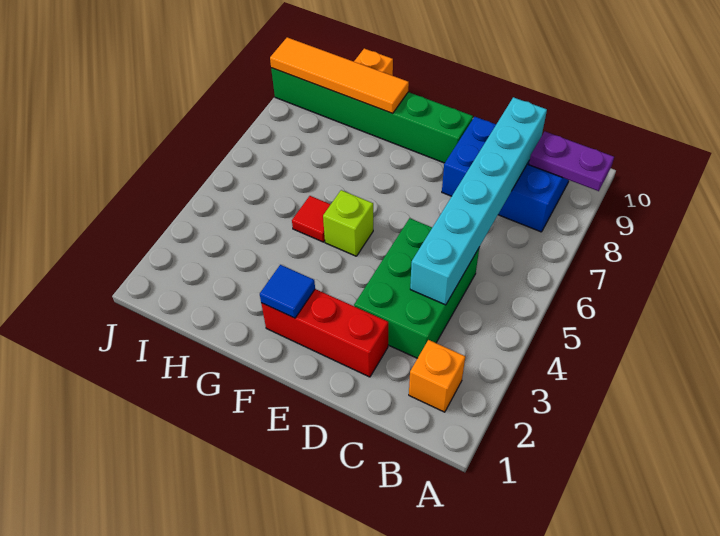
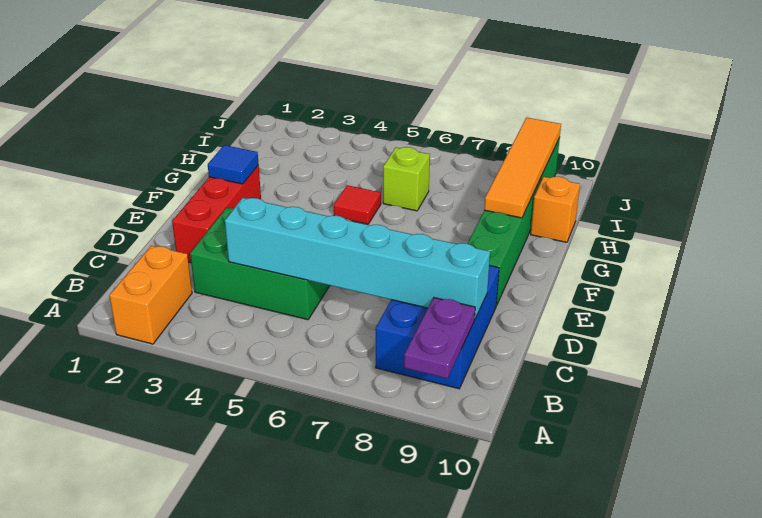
orange 1x1 brick [409,340,465,412] -> orange 1x2 brick [109,246,192,344]
lime 1x1 brick [323,190,373,256] -> lime 1x1 brick moved to [383,147,430,211]

